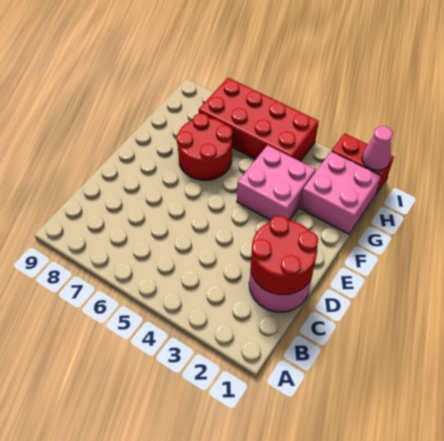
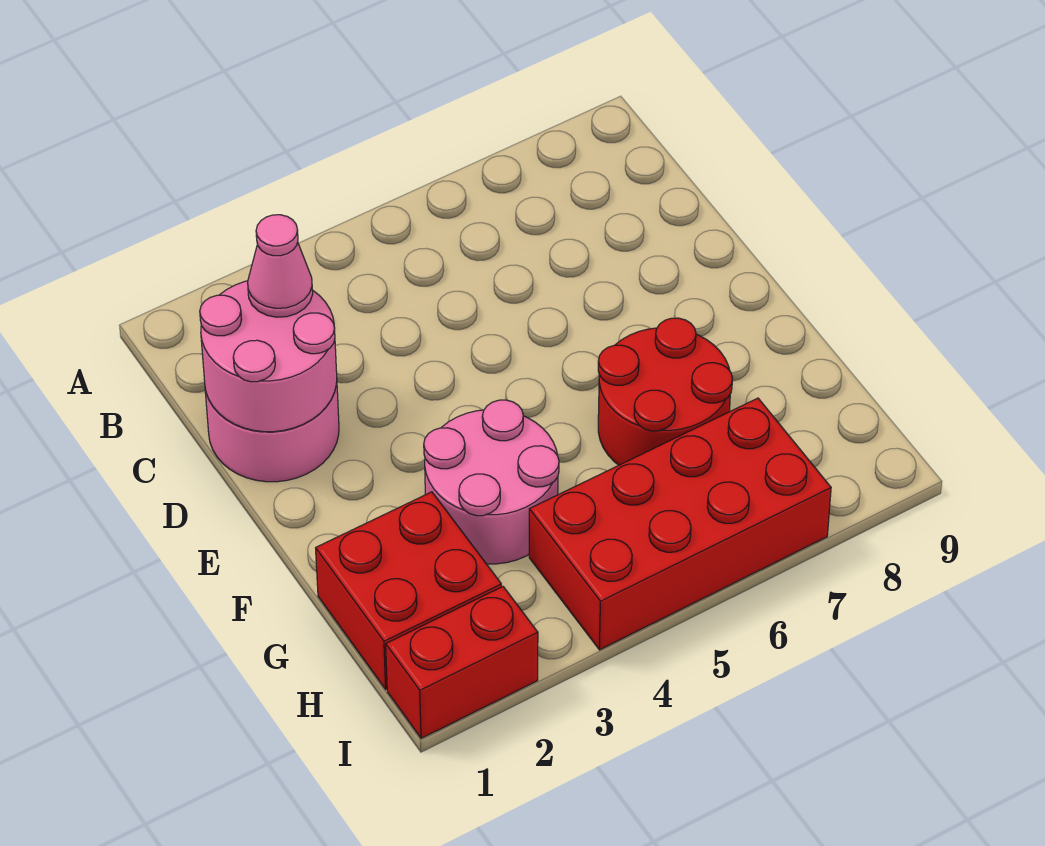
red 2x2 round brick [251,216,318,295] -> pink 2x2 round brick [200,281,337,432]
pink 2x2 brick [237,145,316,220] -> pink 2x2 round brick [424,400,559,564]
pink 2x2 brick [300,151,381,234] -> red 2x2 brick [316,492,502,689]
pink 1x1 cone [362,126,393,170] -> pink 1x1 cone moved to [248,215,313,317]

